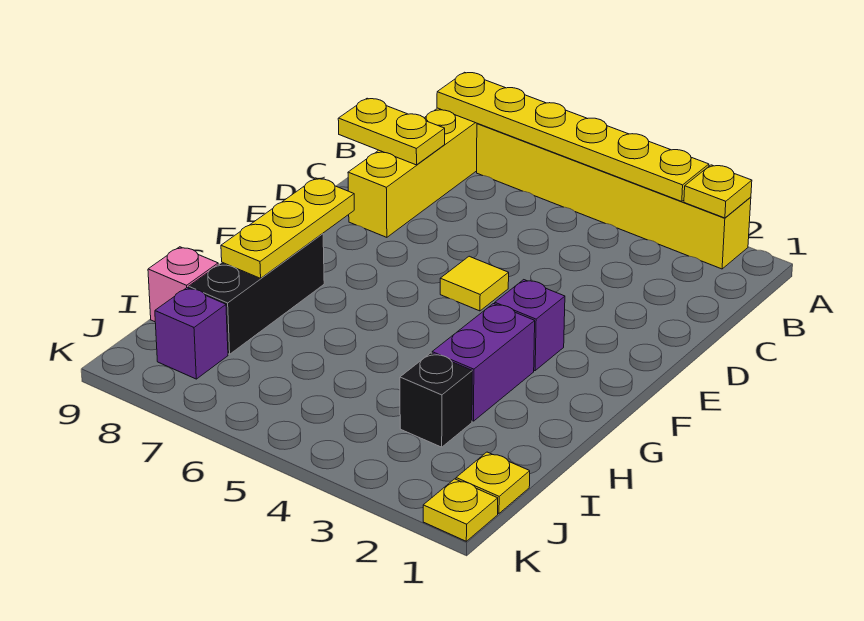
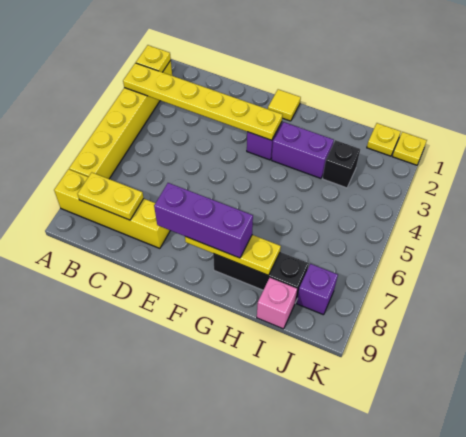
yellow 1x6 plate [437,72,709,202] -> yellow 1x6 plate turned to [123,63,282,140]
yellow 1x2 plate [338,98,445,165] -> yellow 1x2 plate turned to [78,173,144,220]
yellow 1x1 tile [440,256,509,311] -> yellow 1x1 tile moved to [268,89,301,121]
none -> purple 1x3 brick [154,183,253,258]

